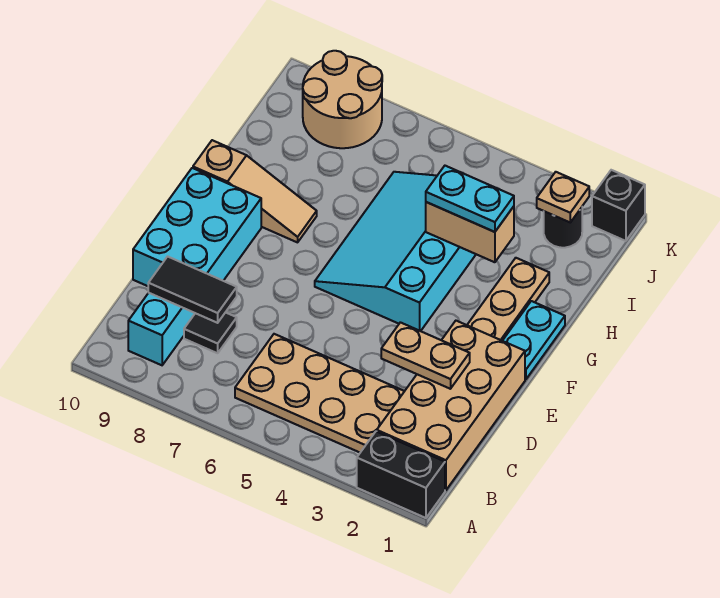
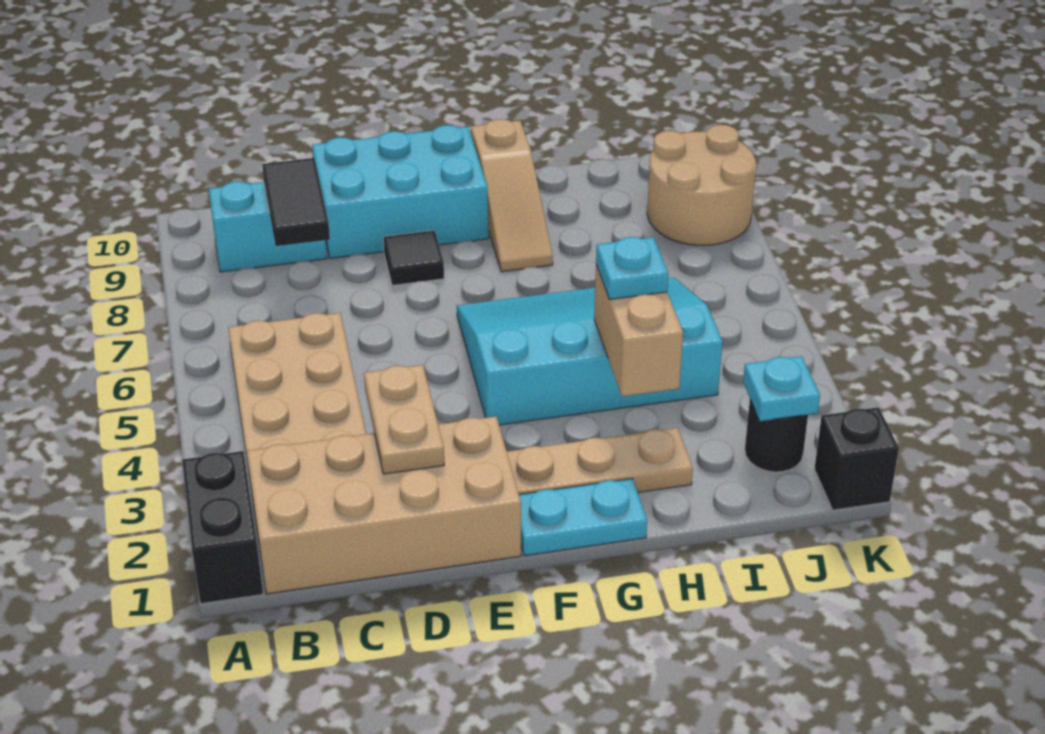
black 1x1 tile [184,312,237,353] -> black 1x1 tile moved to [383,230,444,285]
cyan 1x2 plate [426,166,514,232] -> cyan 1x1 plate [596,237,668,300]
tan 1x1 plate [537,172,589,222] -> cyan 1x1 plate [743,356,820,421]

